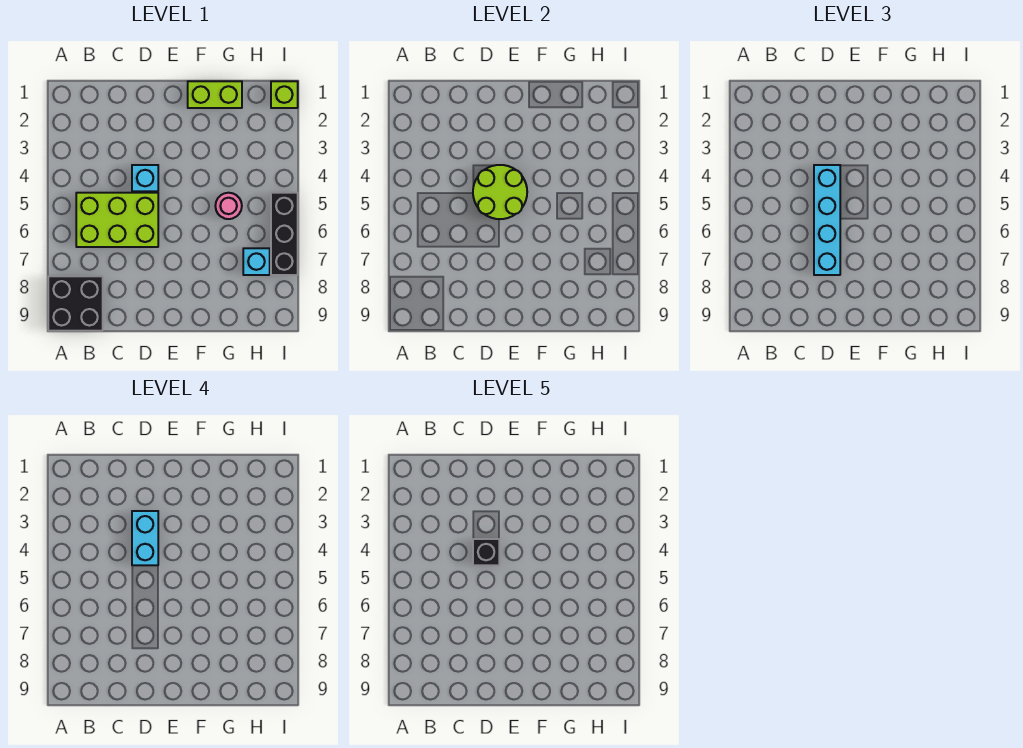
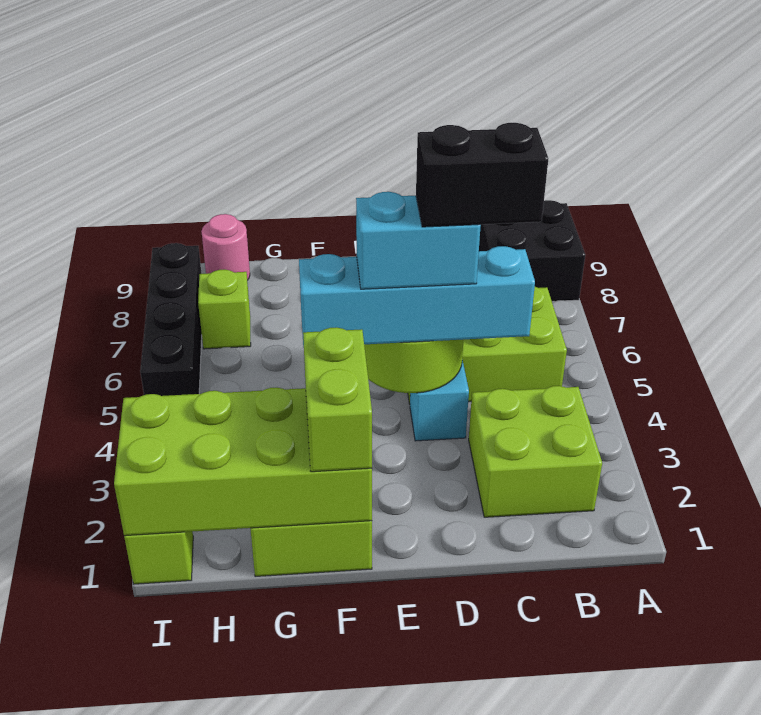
none -> lime 2x2 brick [469,386,602,517]
cyan 1x2 brick [132,511,158,565] -> cyan 1x2 brick turned to [356,192,481,289]
cyan 1x4 brick [814,165,840,275] -> cyan 1x4 brick turned to [299,246,535,347]
black 1x1 brick [473,539,499,565] -> black 1x2 brick [416,123,548,227]
none -> lime 2x4 brick [114,388,372,536]
none -> lime 1x2 brick [303,327,372,472]
pink 1x1 round brick [215,193,242,219] -> pink 1x1 round brick moved to [201,214,250,280]
cyan 1x1 brick [243,248,270,275] -> lime 1x1 brick [198,269,251,349]
black 1x3 brick [271,193,298,275] -> black 1x4 brick [140,243,202,396]

